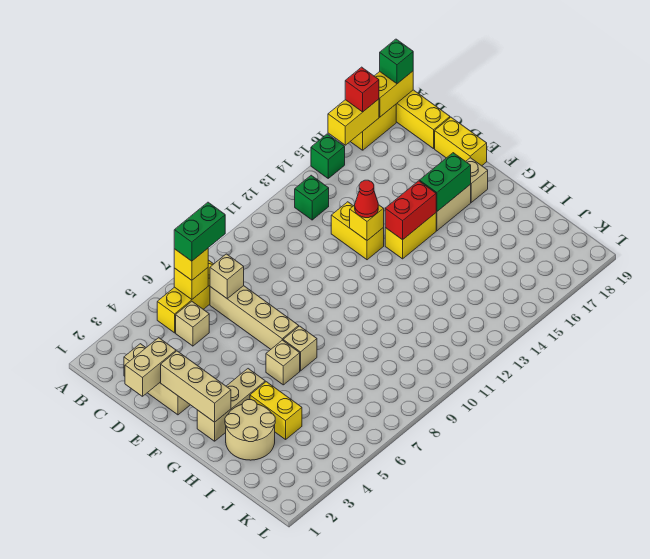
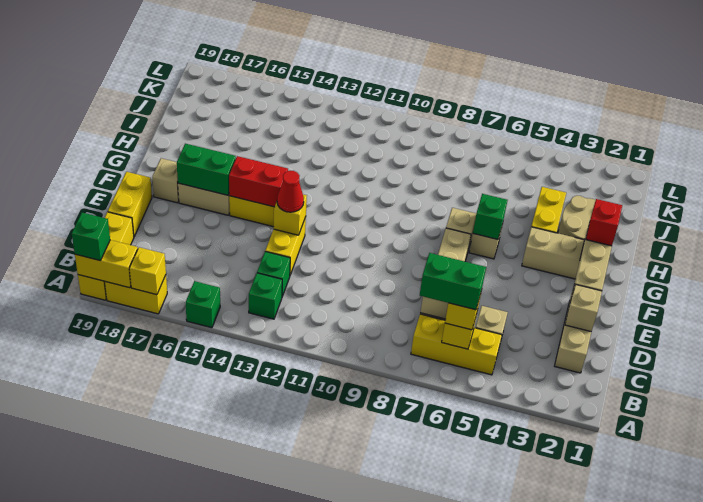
yellow 1x2 brick [328,99,379,145] -> yellow 1x1 brick [129,247,166,295]
red 1x1 brick [345,67,379,112] -> red 1x1 brick moved to [586,199,622,246]
none -> green 1x1 brick [257,252,290,296]
tan 1x2 brick [125,338,176,396] -> tan 1x1 brick [565,285,602,332]
none -> green 1x1 brick [473,194,507,239]

